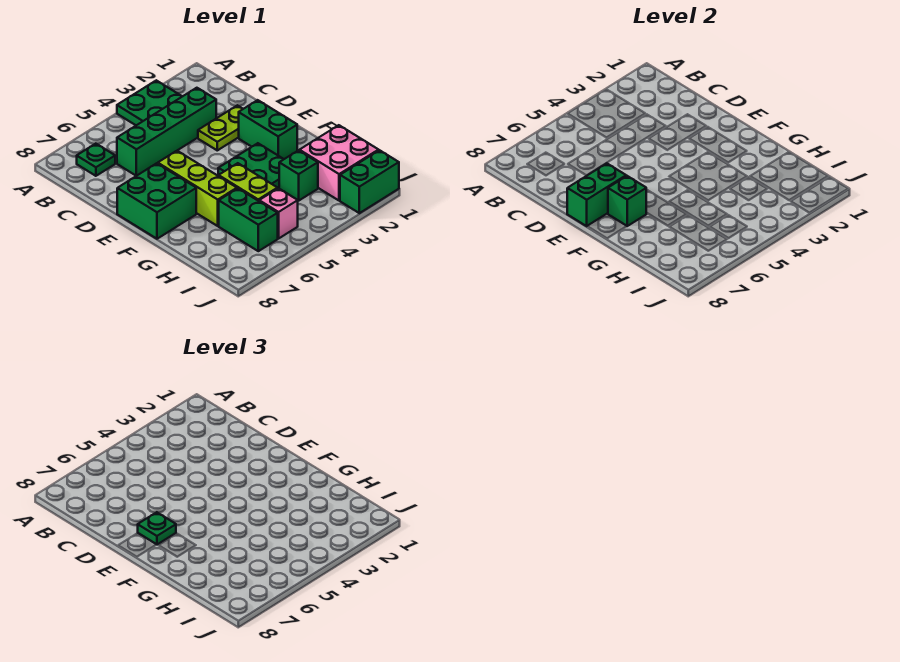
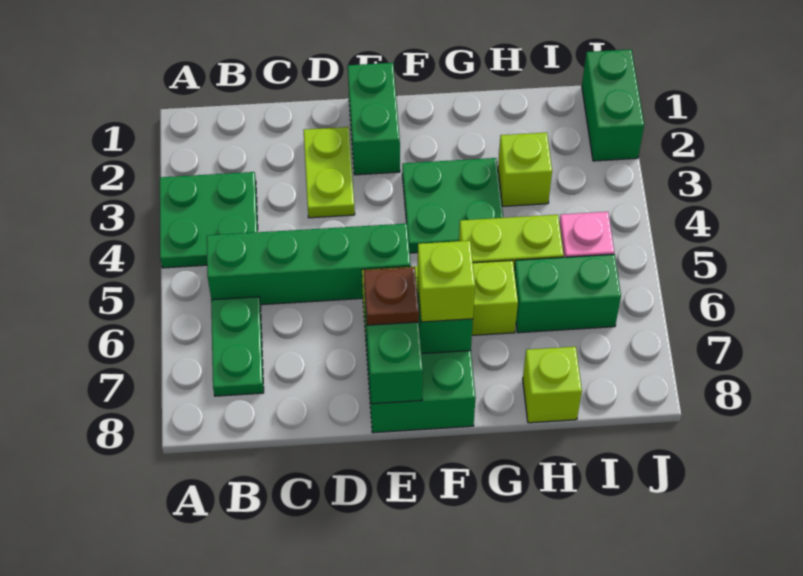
green 1x1 plate [77,144,115,176] -> green 1x2 plate [211,297,264,396]
green 1x4 brick [117,88,216,176] -> green 1x4 brick turned to [207,224,411,305]
green 1x2 brick [239,100,297,159] -> green 1x2 brick turned to [348,63,400,175]
green 1x1 plate [138,512,176,545] -> brown 1x1 plate [364,267,419,325]
none -> lime 1x1 brick [417,241,475,322]
pink 2x2 brick [299,125,379,201] -> none
green 1x1 brick [279,151,318,201] -> lime 1x1 brick [498,133,552,206]
none -> lime 1x1 brick [523,347,582,423]

